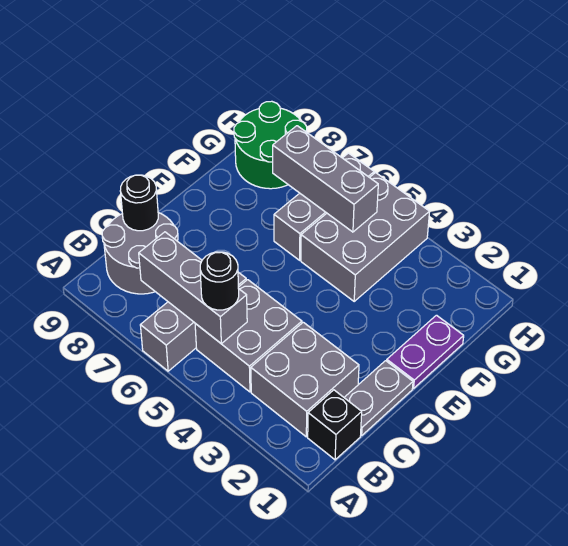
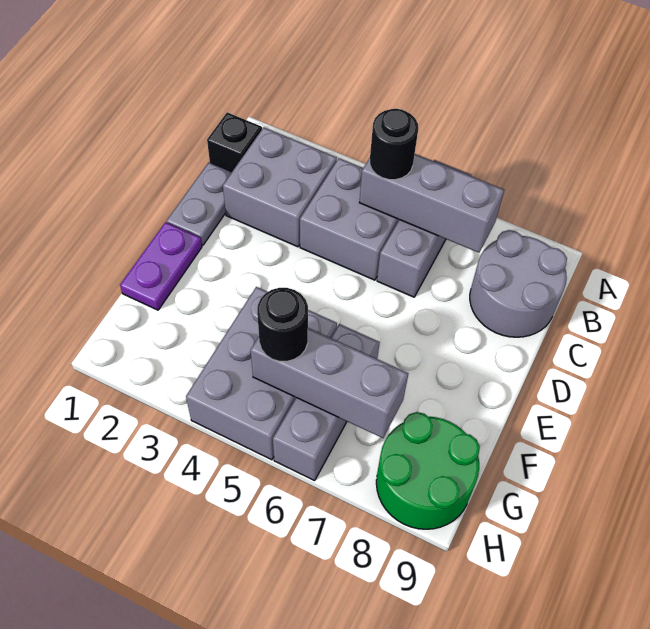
black 1x1 round brick [120,175,158,231] -> black 1x1 round brick moved to [257,288,308,361]

